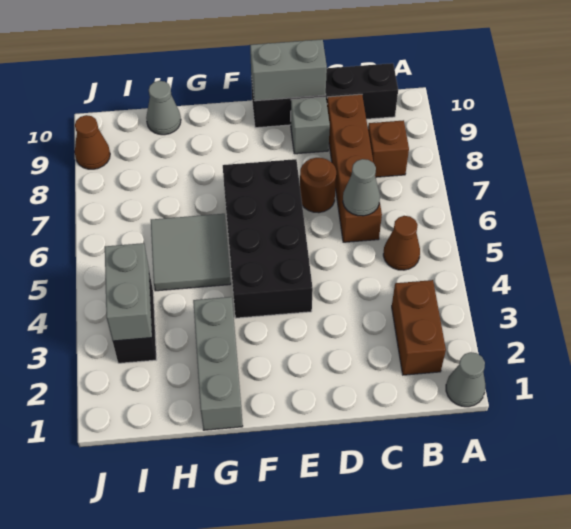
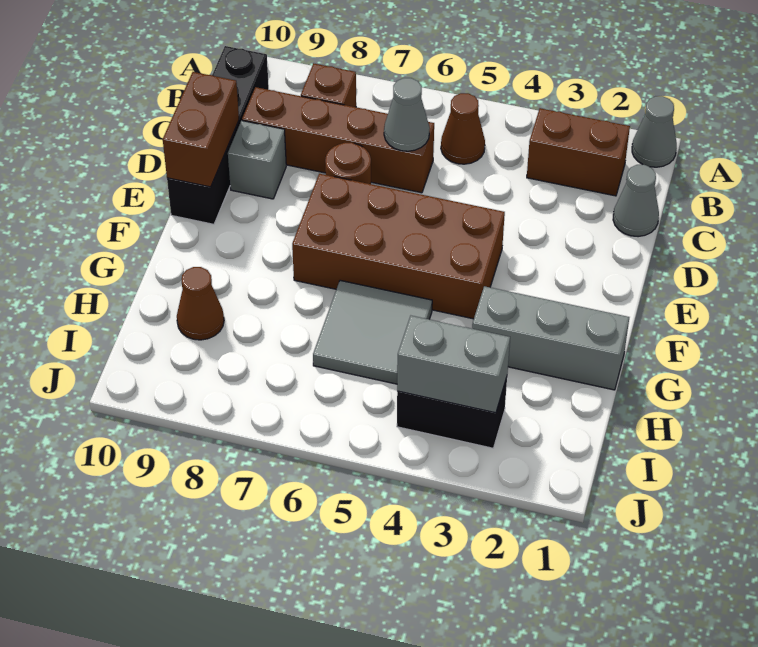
grey 1x2 brick [250,39,327,101] -> brown 1x2 brick [163,72,239,187]
black 2x4 brick [223,159,313,318] -> brown 2x4 brick [292,174,505,319]
grey 1x1 cone [146,81,181,135] -> grey 1x1 cone moved to [613,165,659,237]
brown 1x1 cone [75,115,110,169] -> brown 1x1 cone moved to [177,267,224,340]

